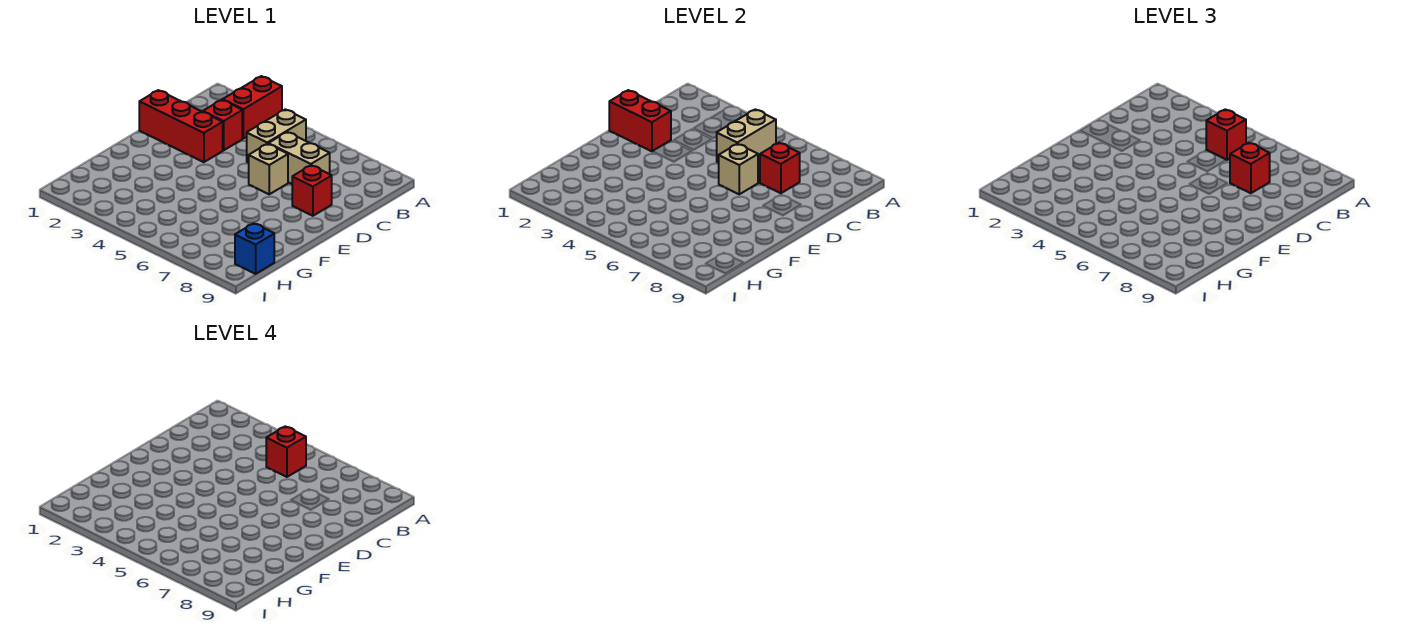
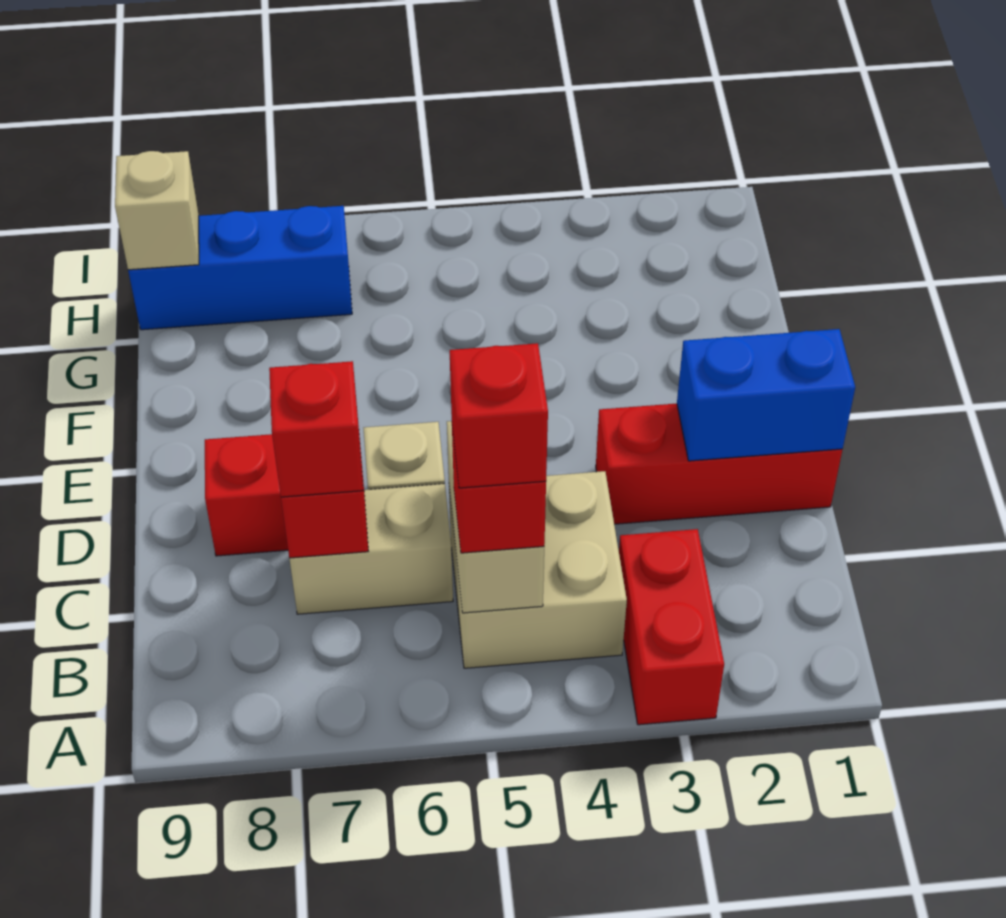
tan 1x2 brick [247,109,306,163] -> tan 2x2 brick [449,471,627,668]
red 1x1 brick [203,100,242,150] -> none
red 1x2 brick [609,90,671,151] -> blue 1x2 brick [677,329,855,461]
tan 1x1 brick [719,144,758,194] -> tan 1x1 brick moved to [115,151,199,270]
blue 1x1 brick [235,223,274,274] -> blue 1x3 brick [128,206,352,330]

